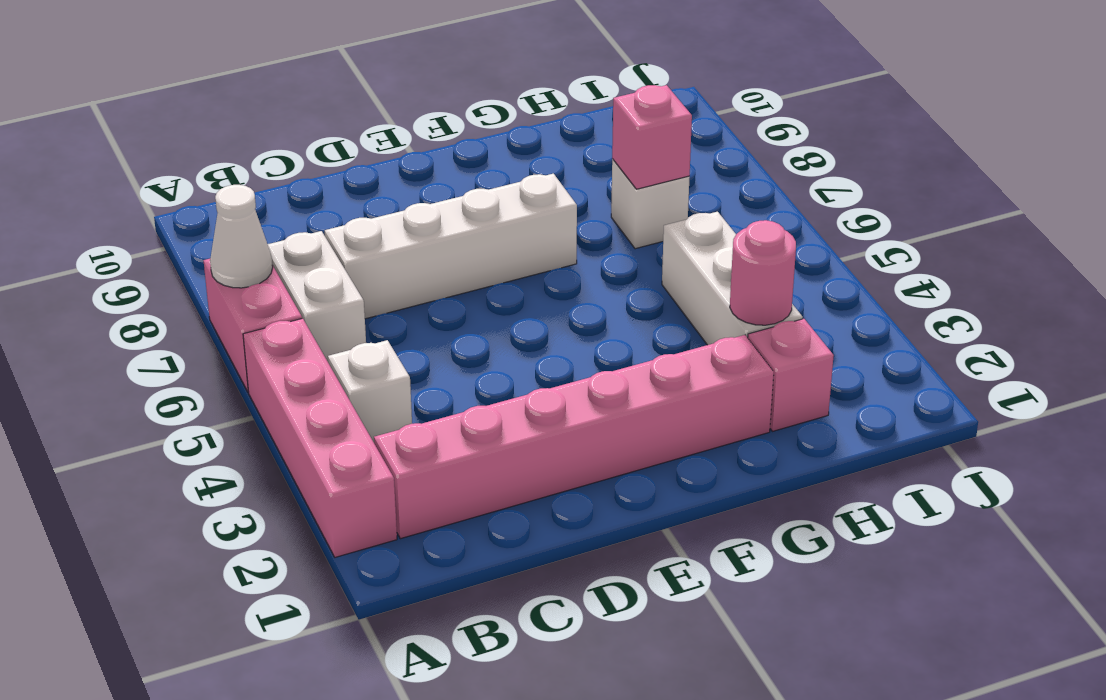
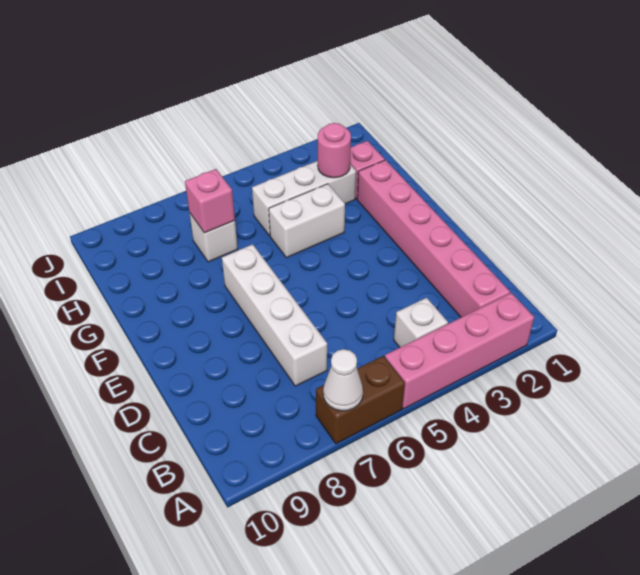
pink 1x2 brick [203,259,302,392] -> brown 1x2 brick [316,356,405,444]
white 1x2 brick [268,231,366,361] -> white 1x2 brick moved to [269,184,345,258]

